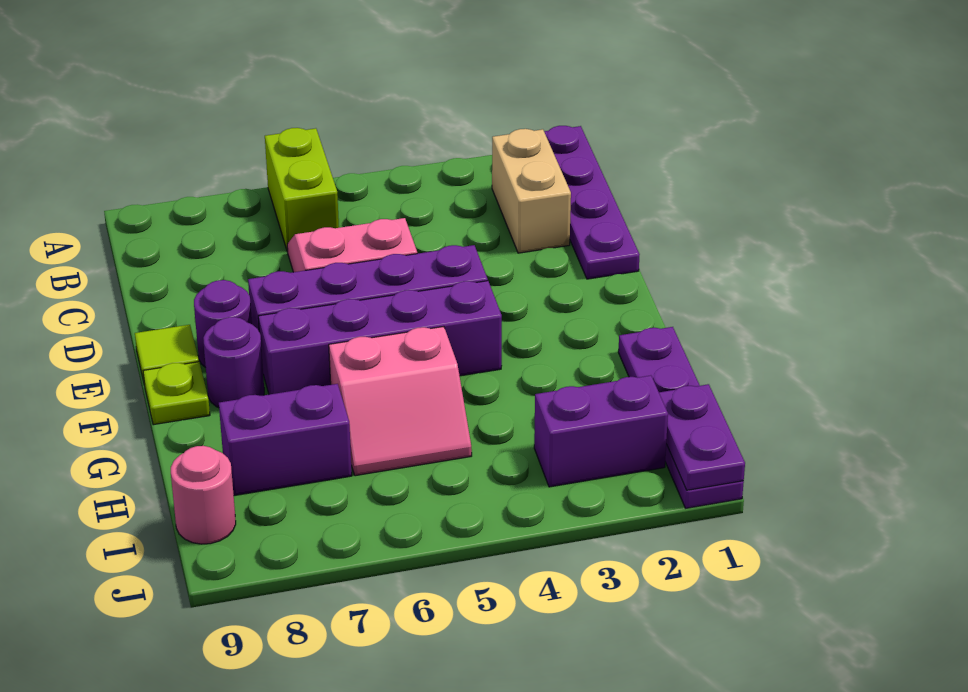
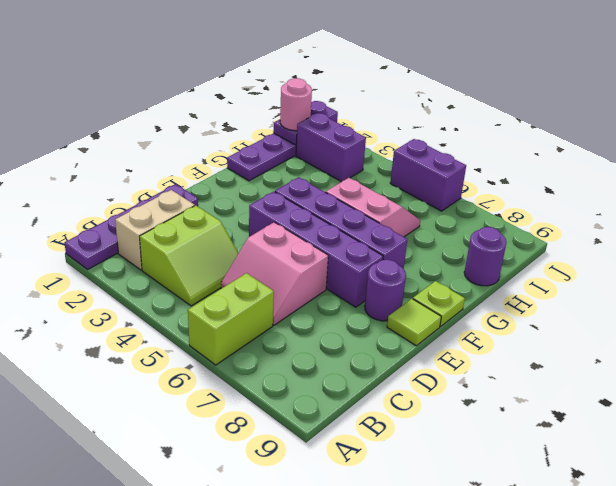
none -> lime 2x2 slope [140,205,239,306]
purple 1x1 round brick [203,317,264,408] -> purple 1x1 round brick moved to [464,227,507,286]
purple 1x2 brick [219,384,352,496] -> purple 1x2 brick moved to [390,139,466,211]
pink 1x1 round brick [171,446,236,544] -> pink 1x1 round brick moved to [280,78,312,131]

